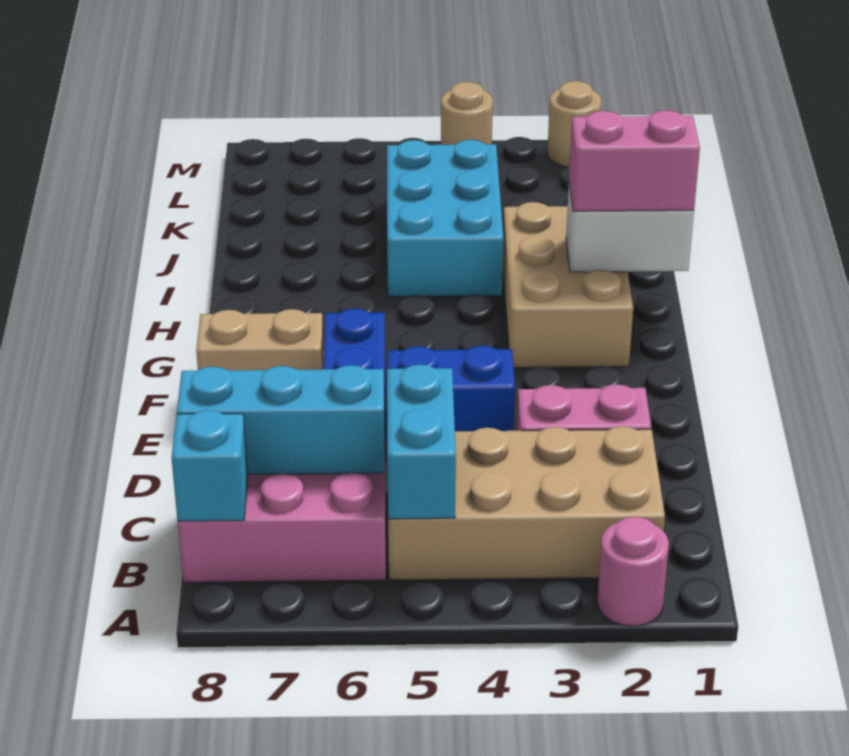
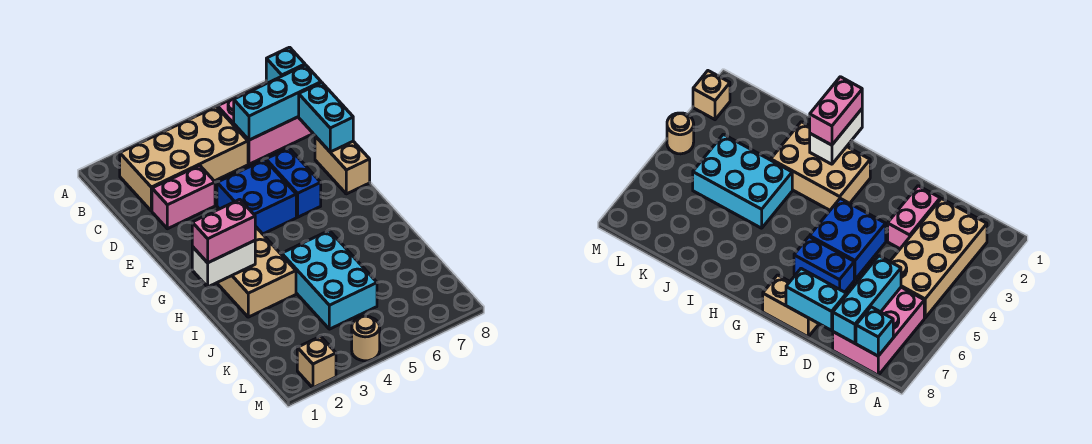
pink 1x1 round brick [597,517,669,626] -> none
cyan 1x2 brick [387,365,456,519] -> cyan 1x2 brick moved to [299,83,353,152]
blue 1x2 brick [388,346,515,431] -> blue 2x2 brick [217,160,296,234]
tan 1x2 brick [196,309,324,370] -> tan 1x2 brick turned to [315,136,370,194]
tan 1x1 round brick [547,81,601,167] -> tan 1x1 brick [297,336,336,388]

